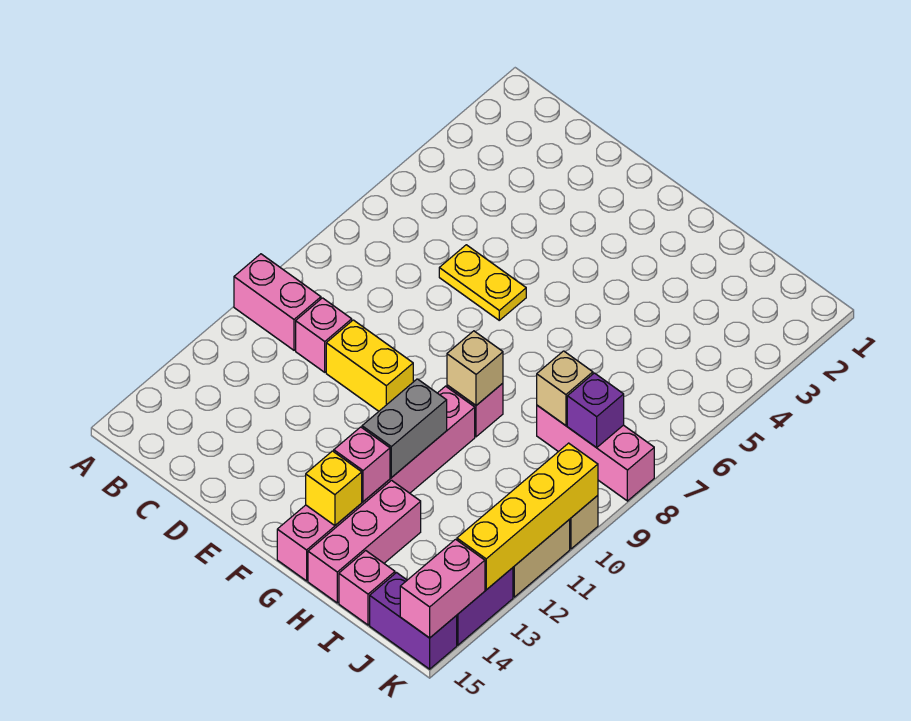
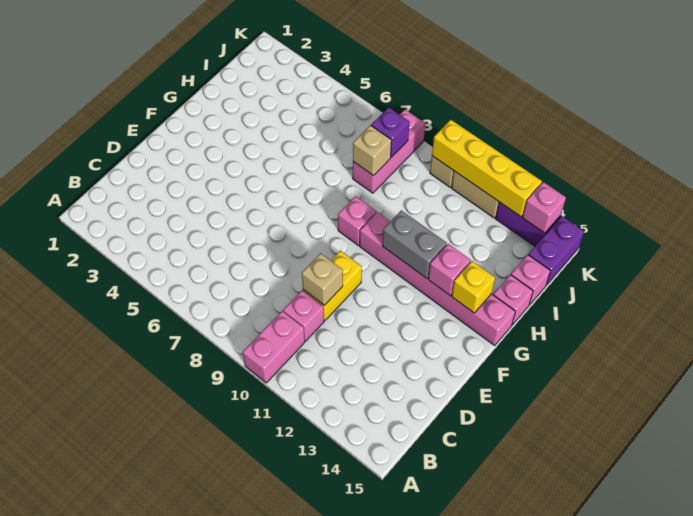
yellow 1x2 plate [439,245,526,320] -> none
tan 1x1 brick [447,331,503,405] -> tan 1x1 brick moved to [302,253,343,305]
pink 1x3 brick [308,480,421,603] -> pink 1x1 brick [493,275,533,325]
pink 1x2 brick [400,539,485,638] -> pink 1x1 brick [523,182,566,233]

